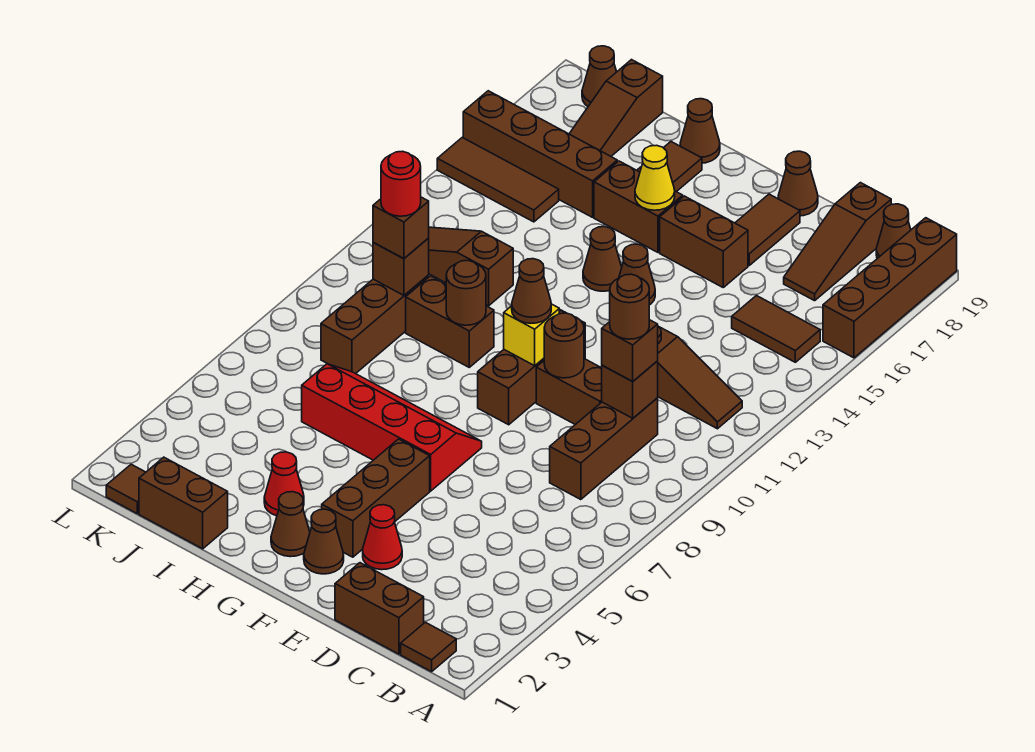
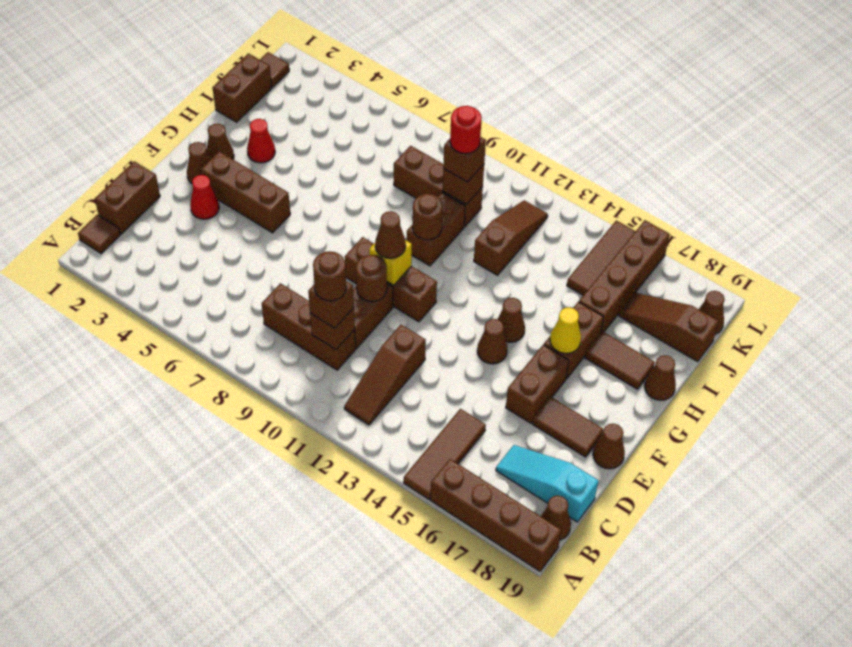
brown 1x2 tile [732,296,820,362] -> brown 1x3 tile [404,409,486,499]
brown 1x3 slope [784,183,891,301] -> cyan 1x3 slope [496,445,599,522]
red 2x4 slope [302,364,482,491] -> none

